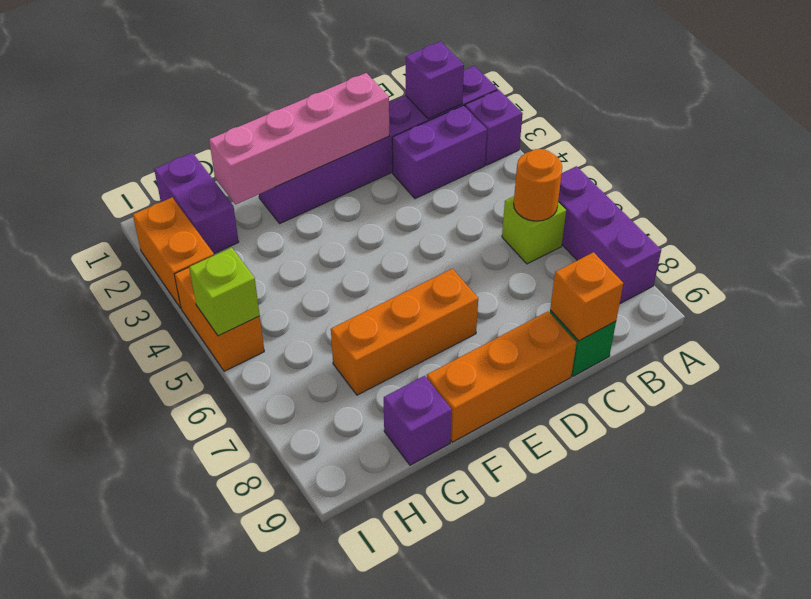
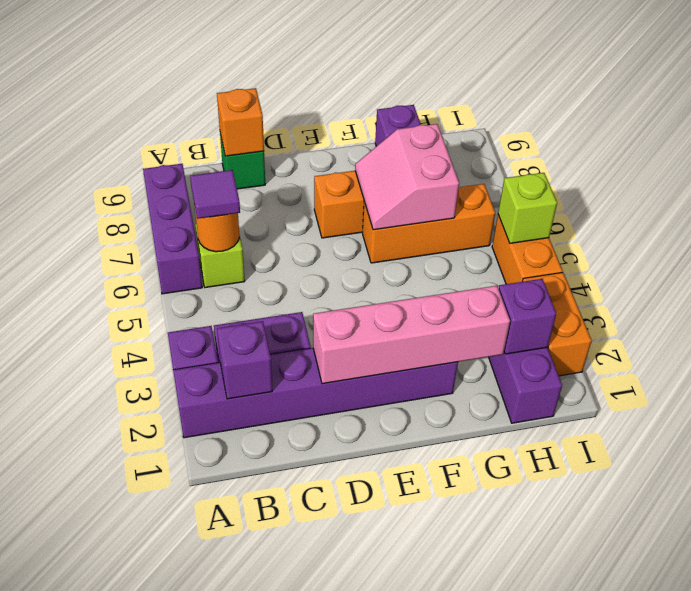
none -> purple 1x1 tile [190,170,240,219]
orange 1x3 brick [427,311,576,442] -> orange 1x3 brick moved to [362,184,495,263]
none -> pink 2x2 slope [355,124,459,230]
none -> purple 1x1 brick [499,279,556,354]

